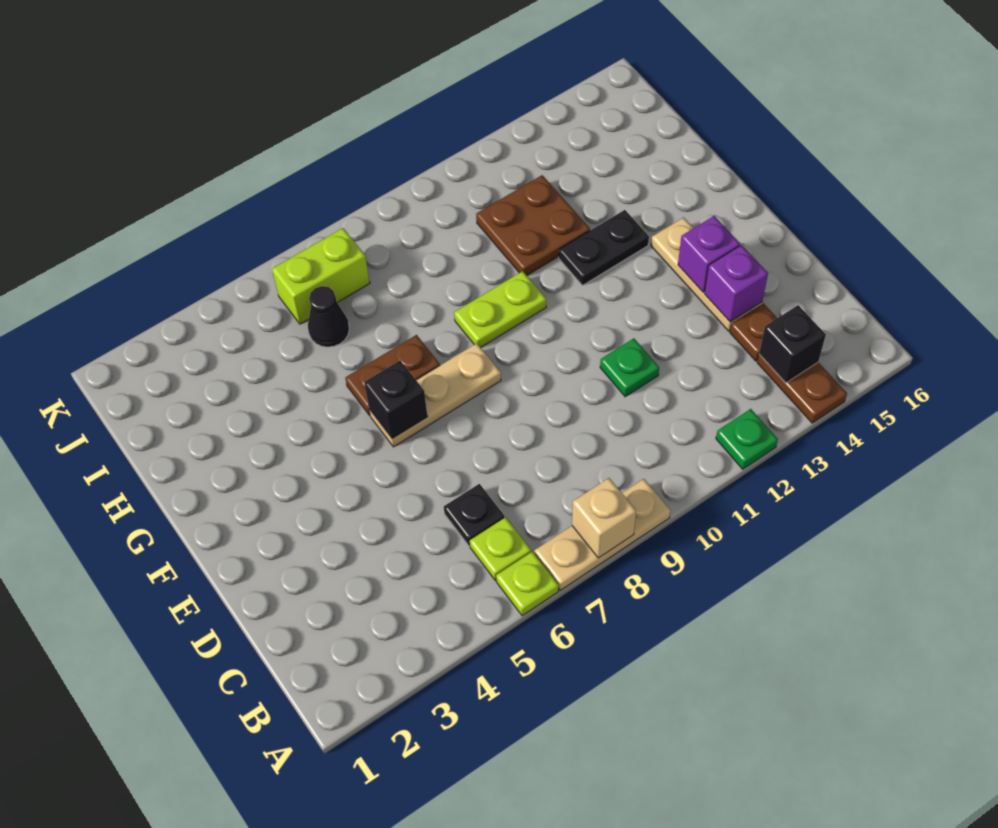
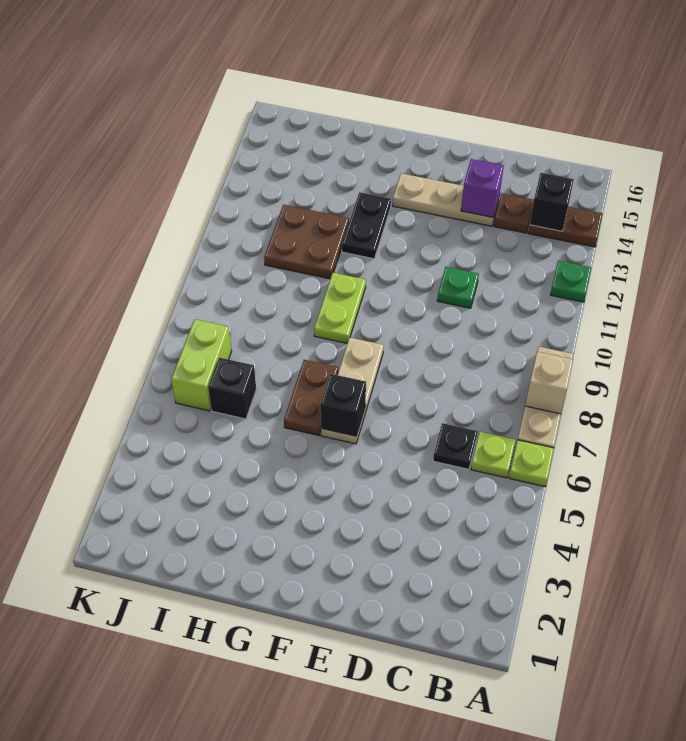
purple 1x1 brick [678,216,740,292] -> none
black 1x1 cone [308,286,349,347] -> black 1x1 brick [208,358,256,419]

